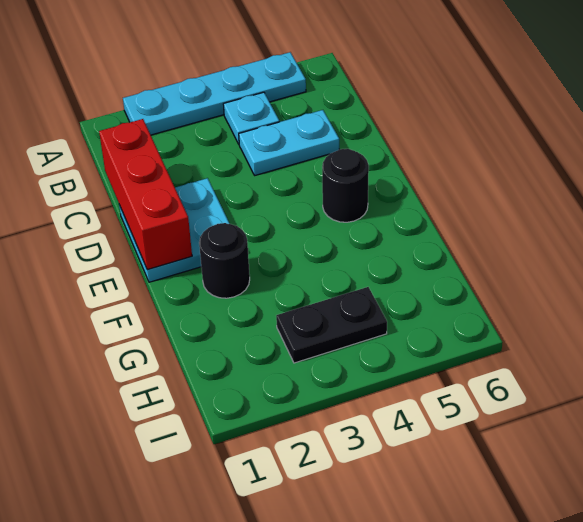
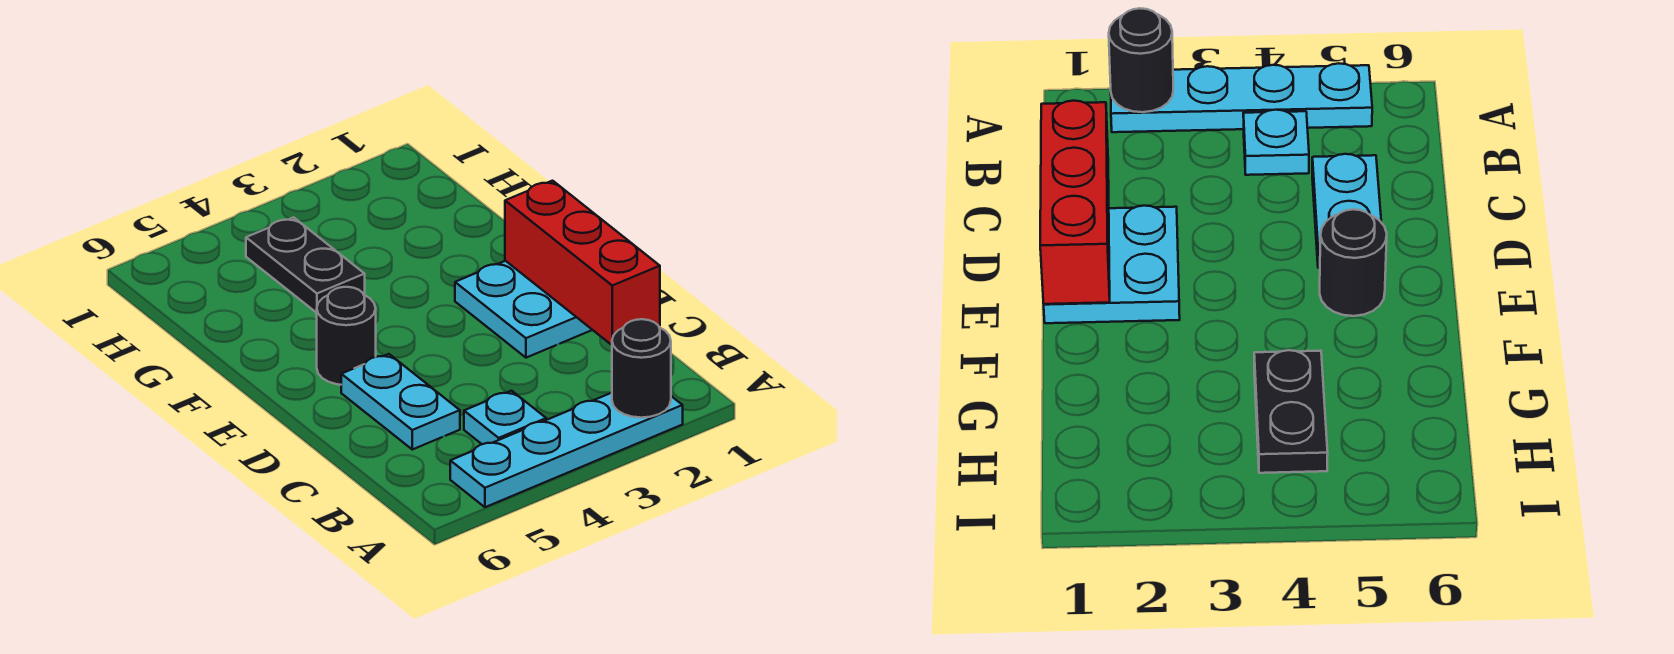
cyan 1x2 plate [239,110,339,175] -> cyan 1x2 plate turned to [341,354,460,449]
black 1x1 round brick [199,223,250,298] -> black 1x1 round brick moved to [612,319,671,418]
black 1x2 plate [276,287,387,363] -> black 1x2 plate turned to [246,217,365,313]

